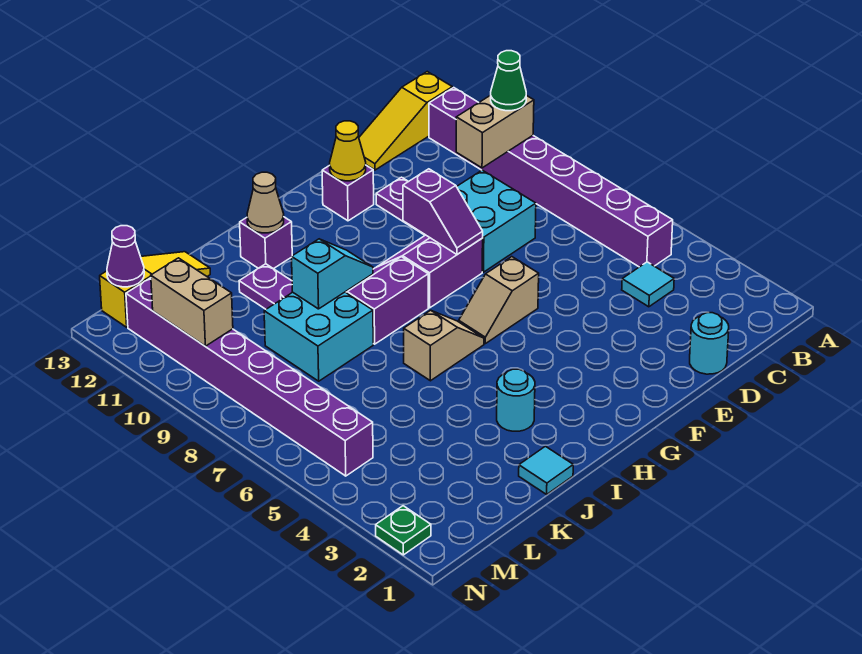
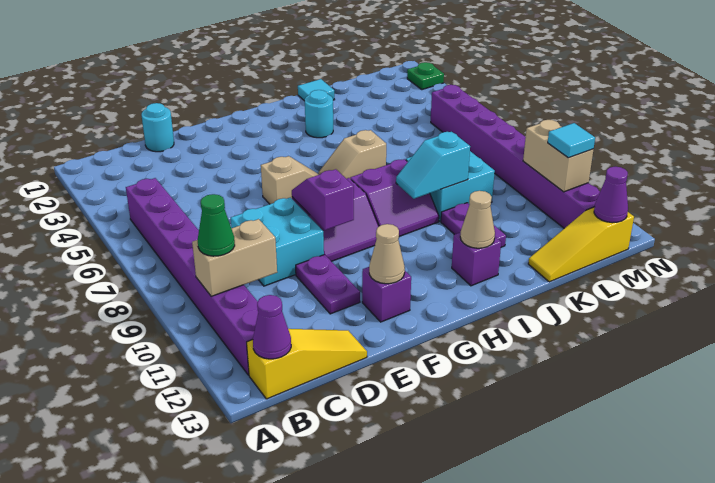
none -> purple 1x1 cone [253,295,291,359]
cyan 1x1 tile [622,262,674,307] -> cyan 1x1 tile moved to [548,123,595,158]
yellow 1x1 cone [330,121,366,181] -> tan 1x1 cone [369,224,405,284]

